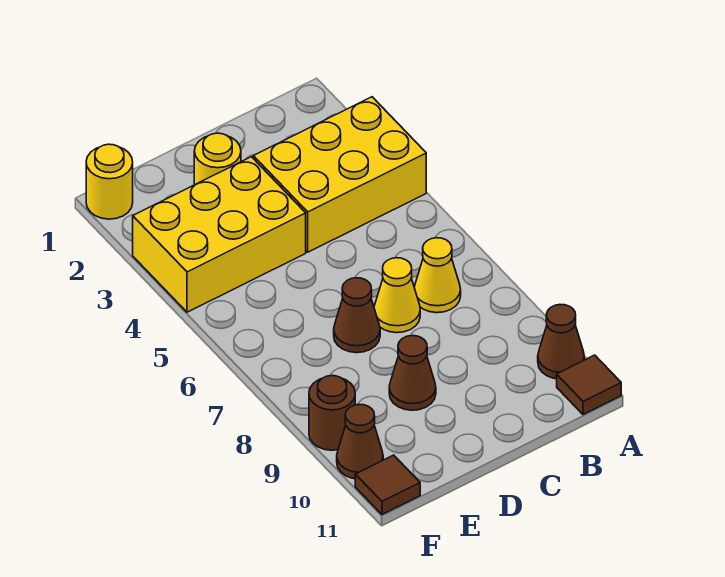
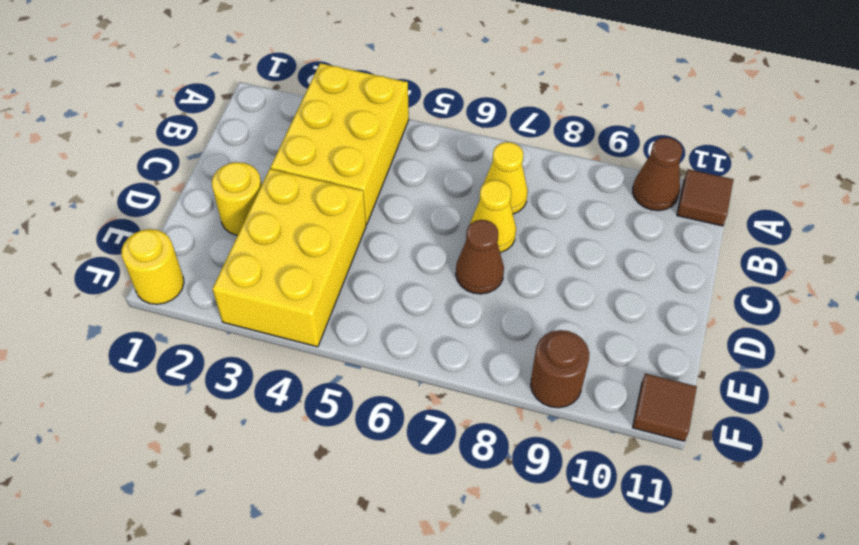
brown 1x1 cone [389,336,436,410] -> none
brown 1x1 cone [337,404,383,479] -> none

